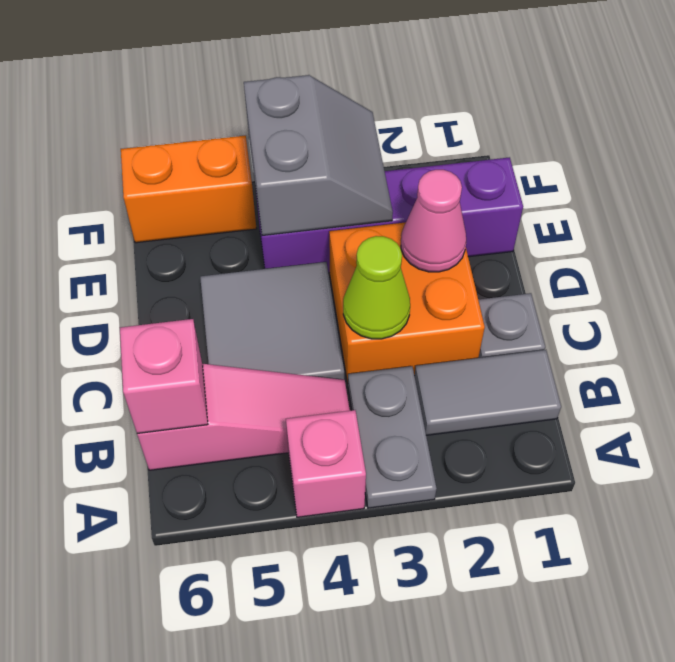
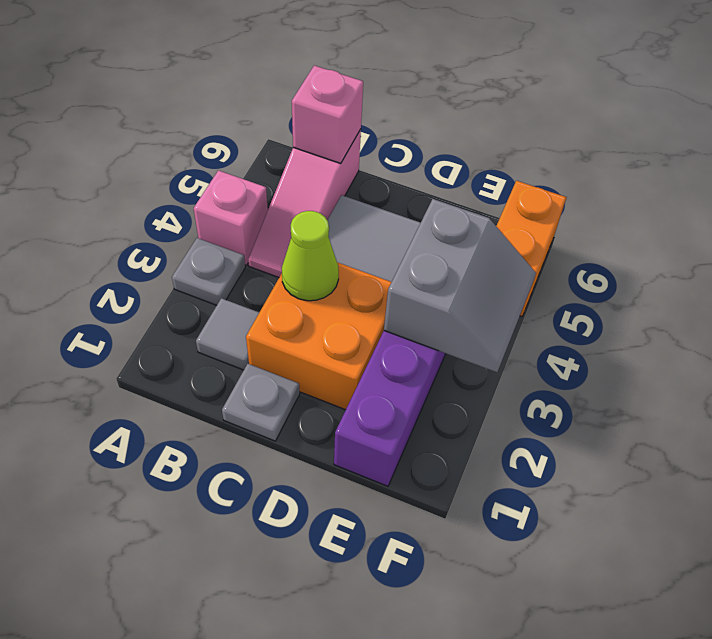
grey 1x2 plate [348,366,437,508] -> grey 1x1 plate [172,238,245,305]
grey 1x2 tile [414,350,561,435] -> grey 1x1 tile [196,298,259,370]
pink 1x1 cone [401,170,466,272] -> none
grey 2x2 slope [244,75,393,235] -> grey 2x2 slope turned to [384,199,536,372]

